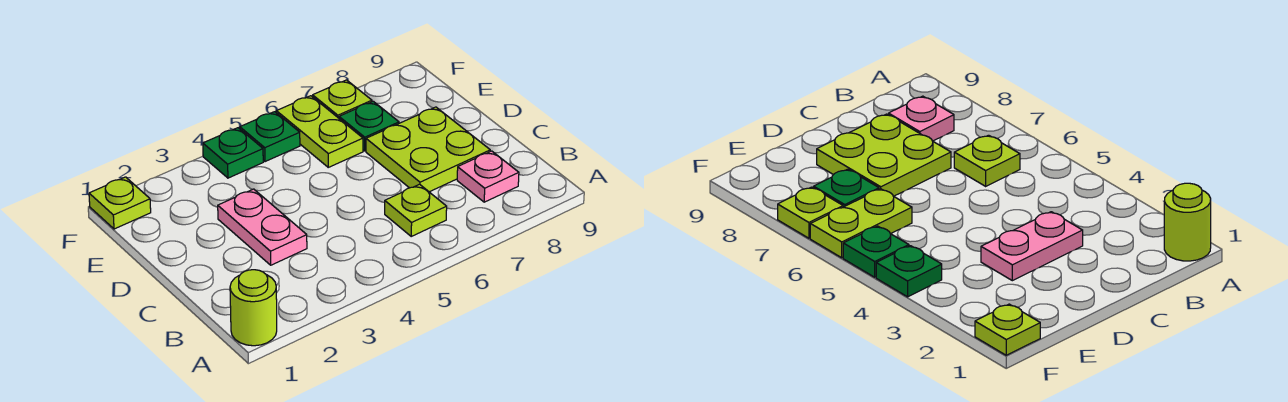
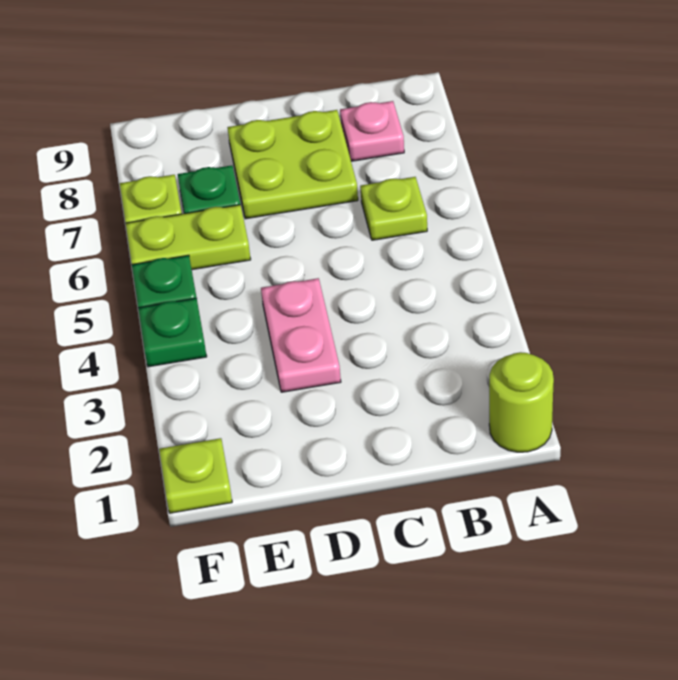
pink 1x2 plate [218,189,307,265] -> pink 1x2 plate turned to [261,278,341,392]

